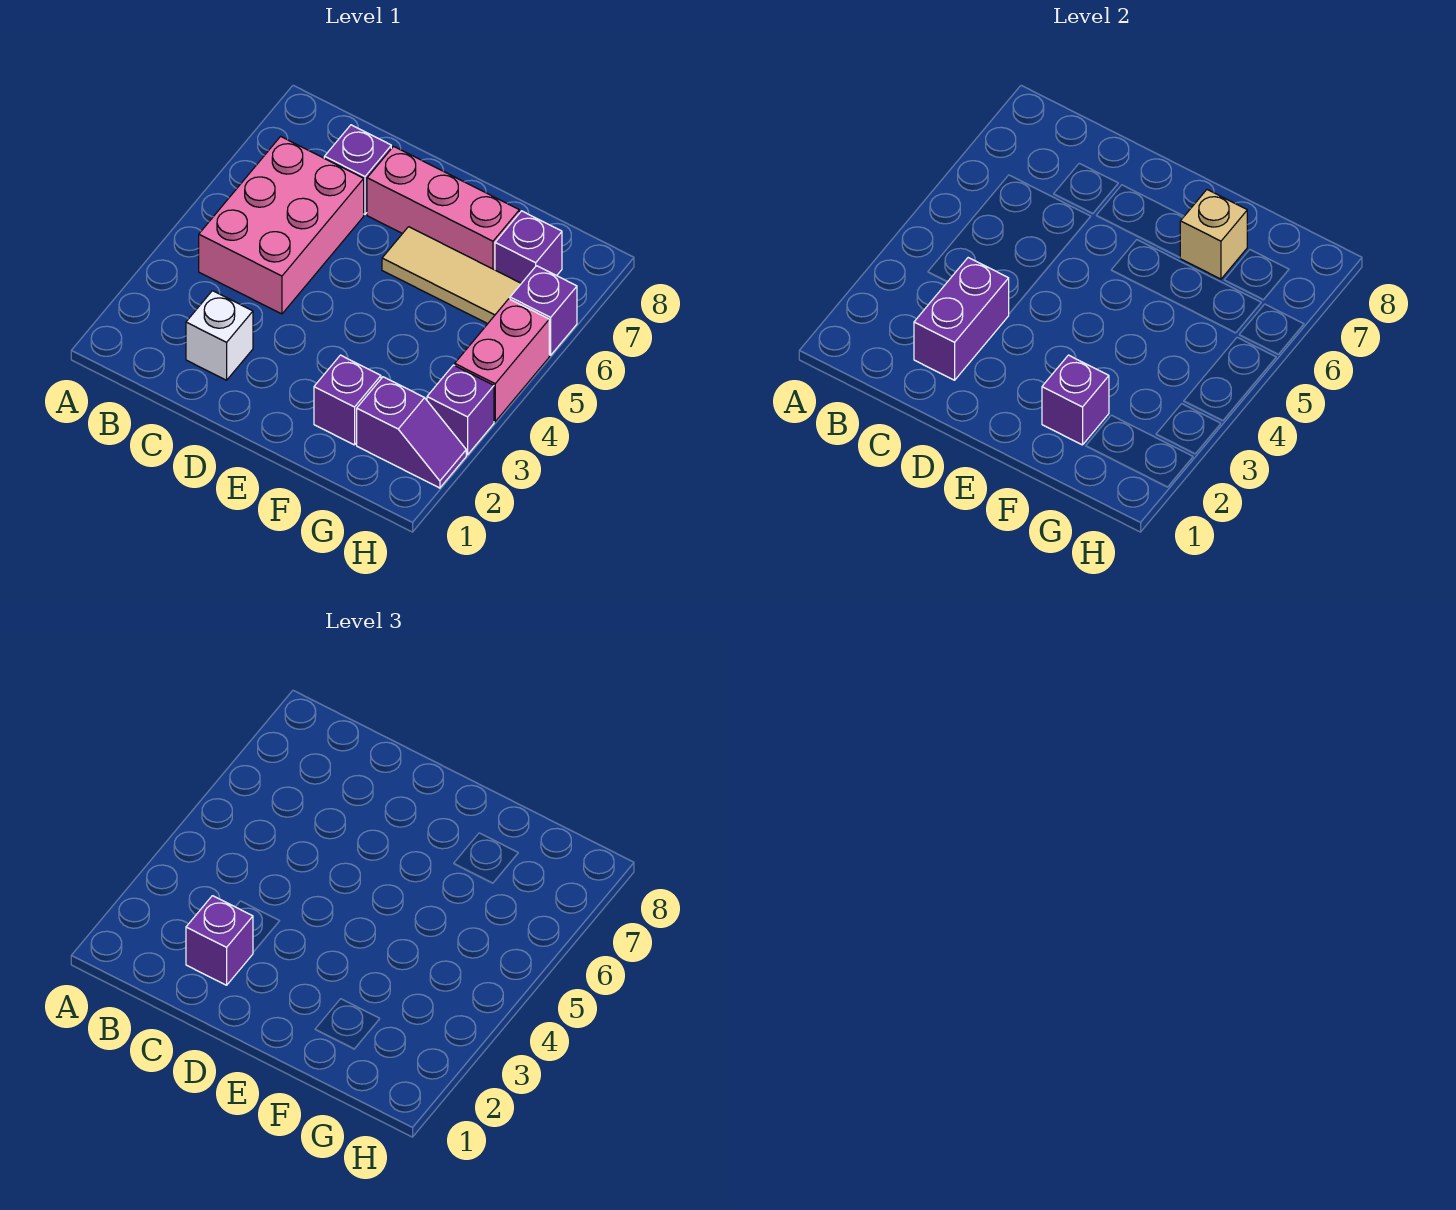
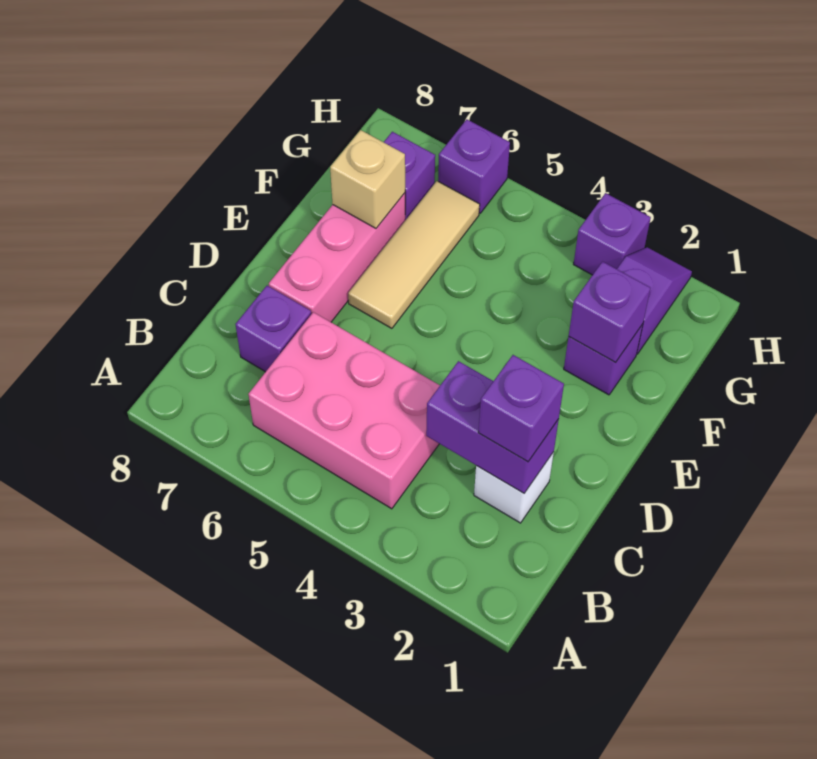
pink 1x2 brick [455,299,549,421] -> none

